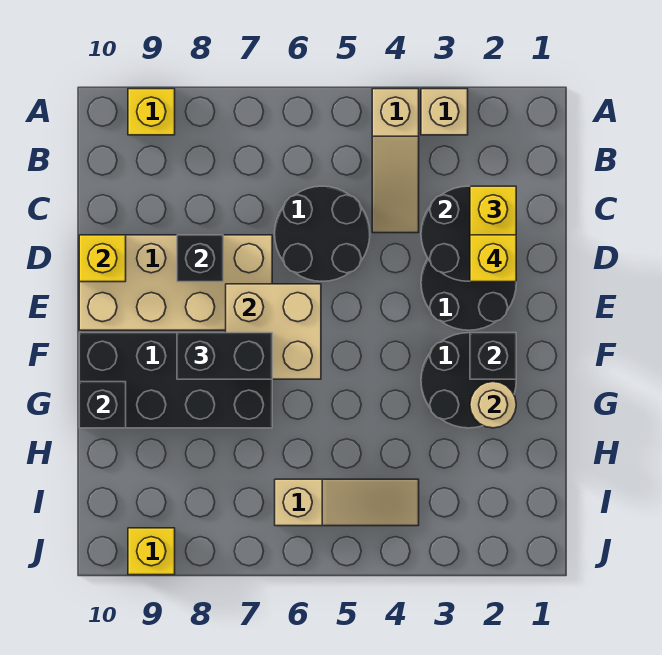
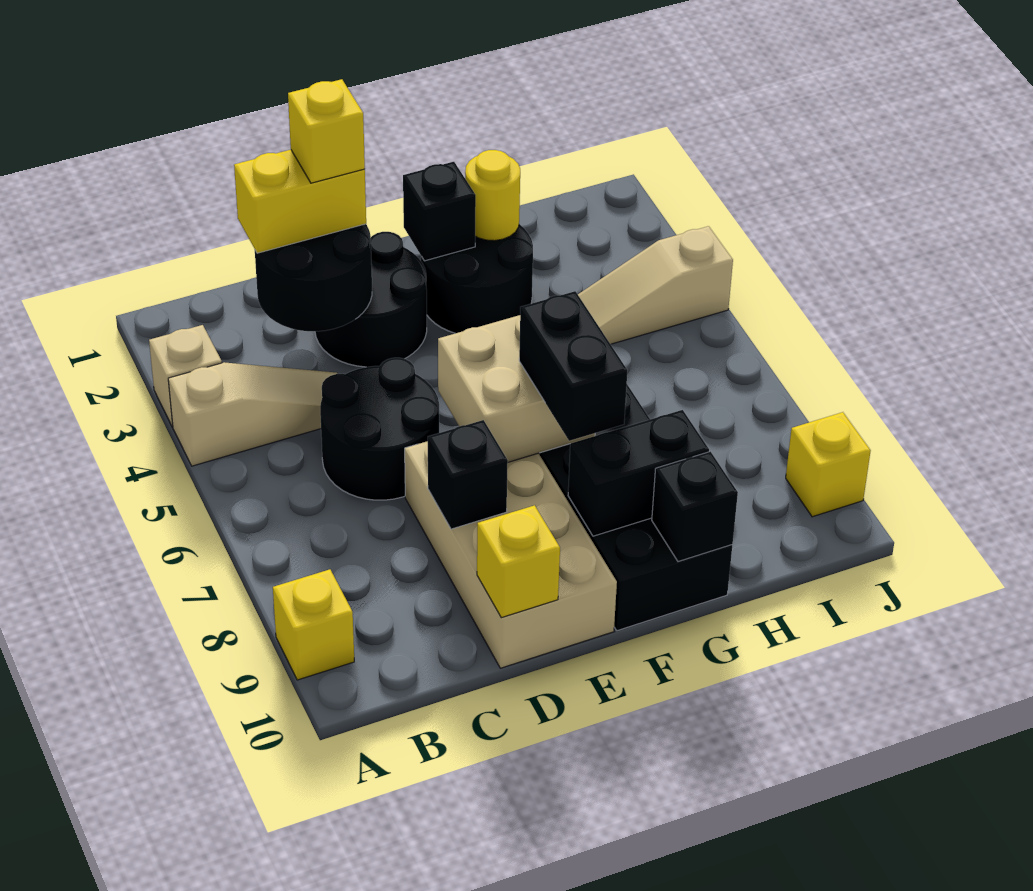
none -> black 1x2 brick [568,410,709,536]
tan 1x1 round brick [470,382,516,428] -> yellow 1x1 round brick [465,150,520,241]
tan 1x3 slope [275,479,419,526] -> tan 1x3 slope turned to [578,226,733,344]

